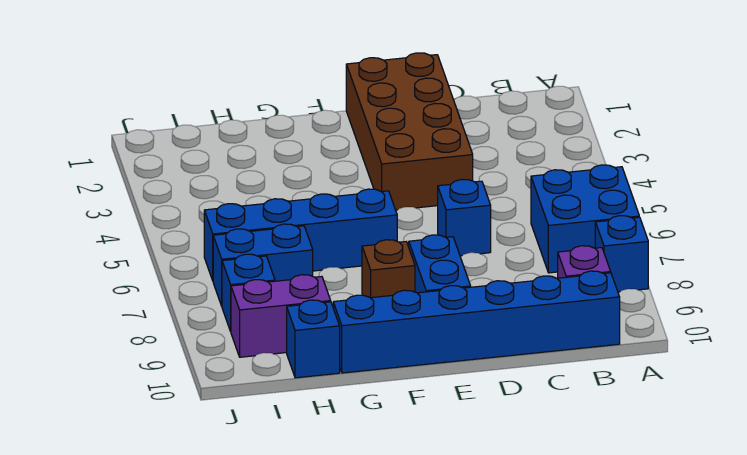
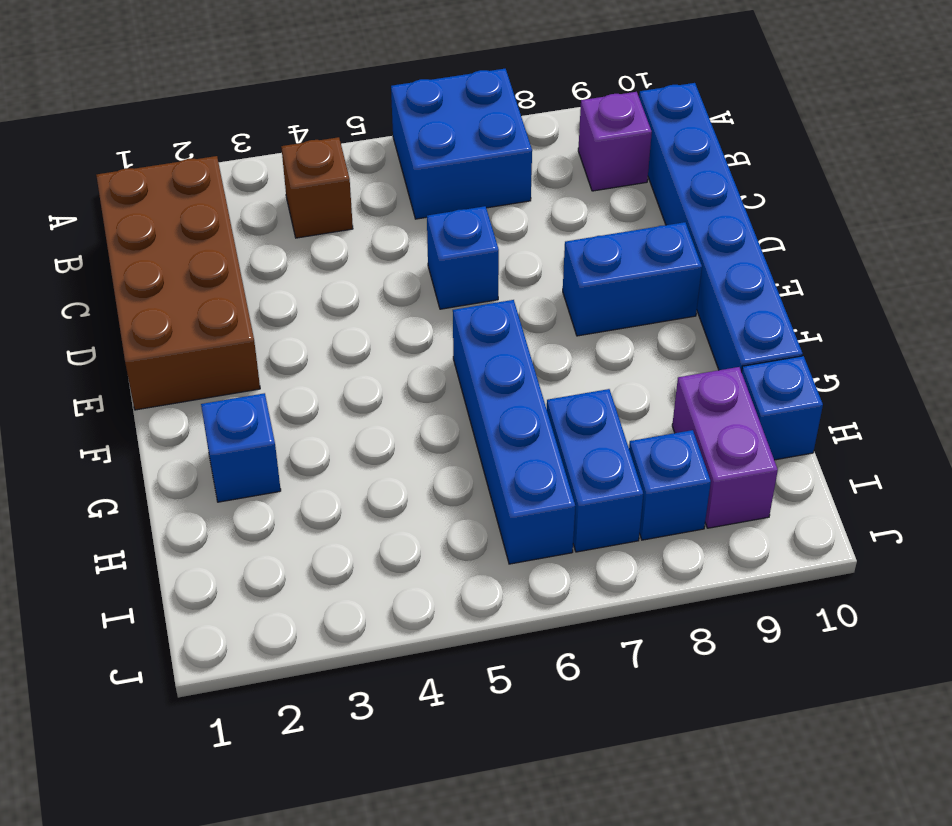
blue 1x1 brick [595,216,648,292] -> blue 1x1 brick moved to [201,393,281,502]
brown 2x4 brick [346,53,473,210] -> brown 2x4 brick turned to [96,156,260,410]
brown 1x1 brick [362,240,415,298] -> brown 1x1 brick moved to [281,137,353,238]

